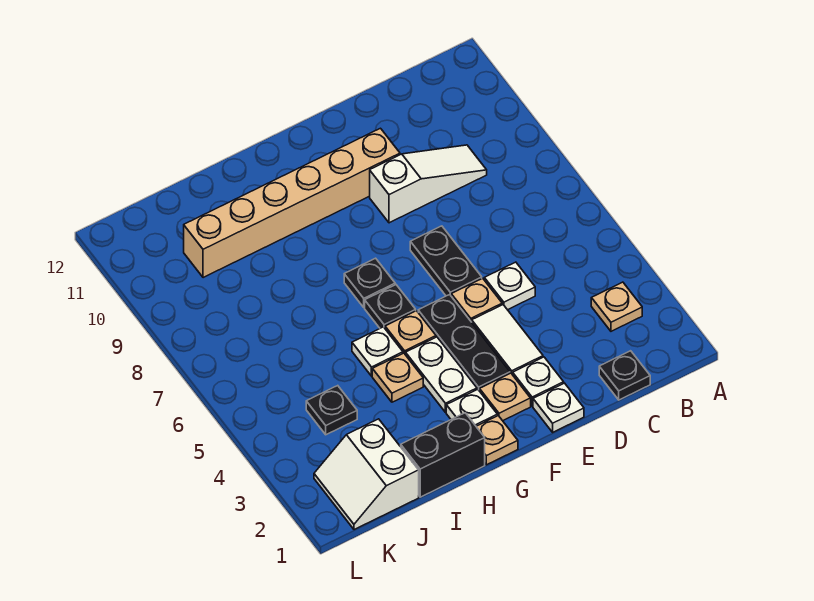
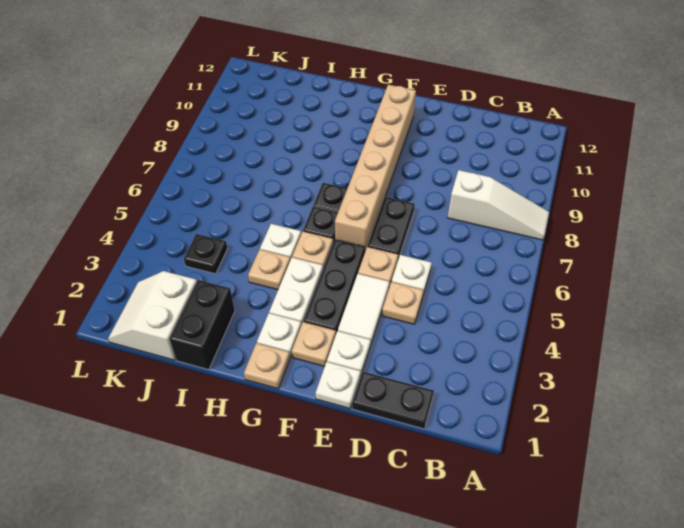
tan 1x1 plate [591,282,642,331] -> tan 1x1 plate moved to [382,282,424,324]
black 1x1 plate [599,351,650,400] -> black 1x2 plate [352,371,434,429]
white 1x3 slope [370,145,487,223] -> white 1x3 slope moved to [447,170,549,240]
tan 1x6 brick [184,128,400,278] -> tan 1x6 brick turned to [335,85,416,251]
black 1x2 brick [401,413,485,497] -> black 1x2 brick turned to [169,280,235,370]

